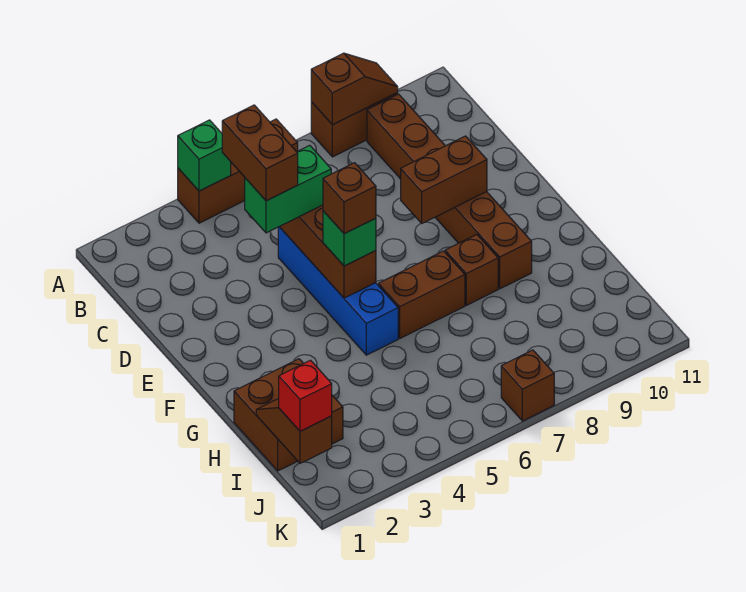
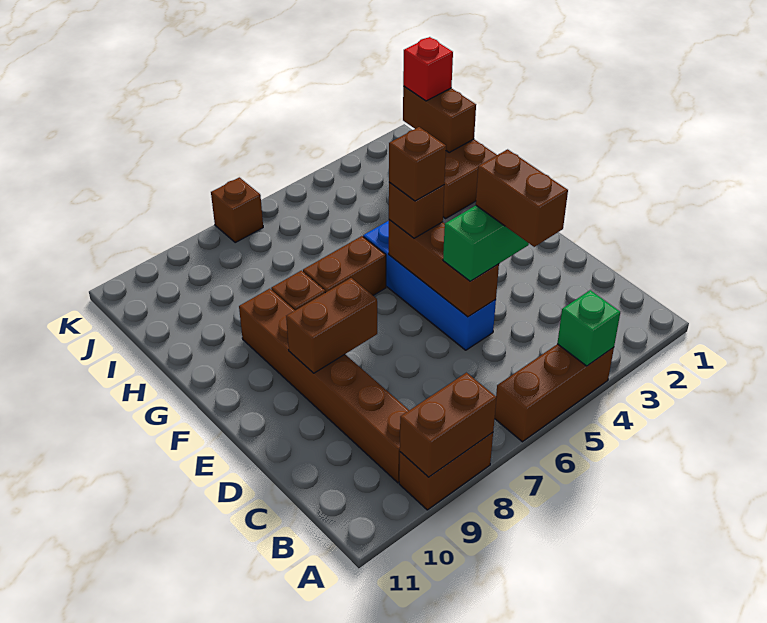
brown 1x2 slope [311,53,398,125] -> brown 1x2 brick [400,373,497,477]
green 1x1 brick [323,211,376,266] -> brown 1x1 brick [389,182,444,238]
brown 1x2 slope [256,399,332,463] -> brown 1x2 brick [403,86,476,152]

